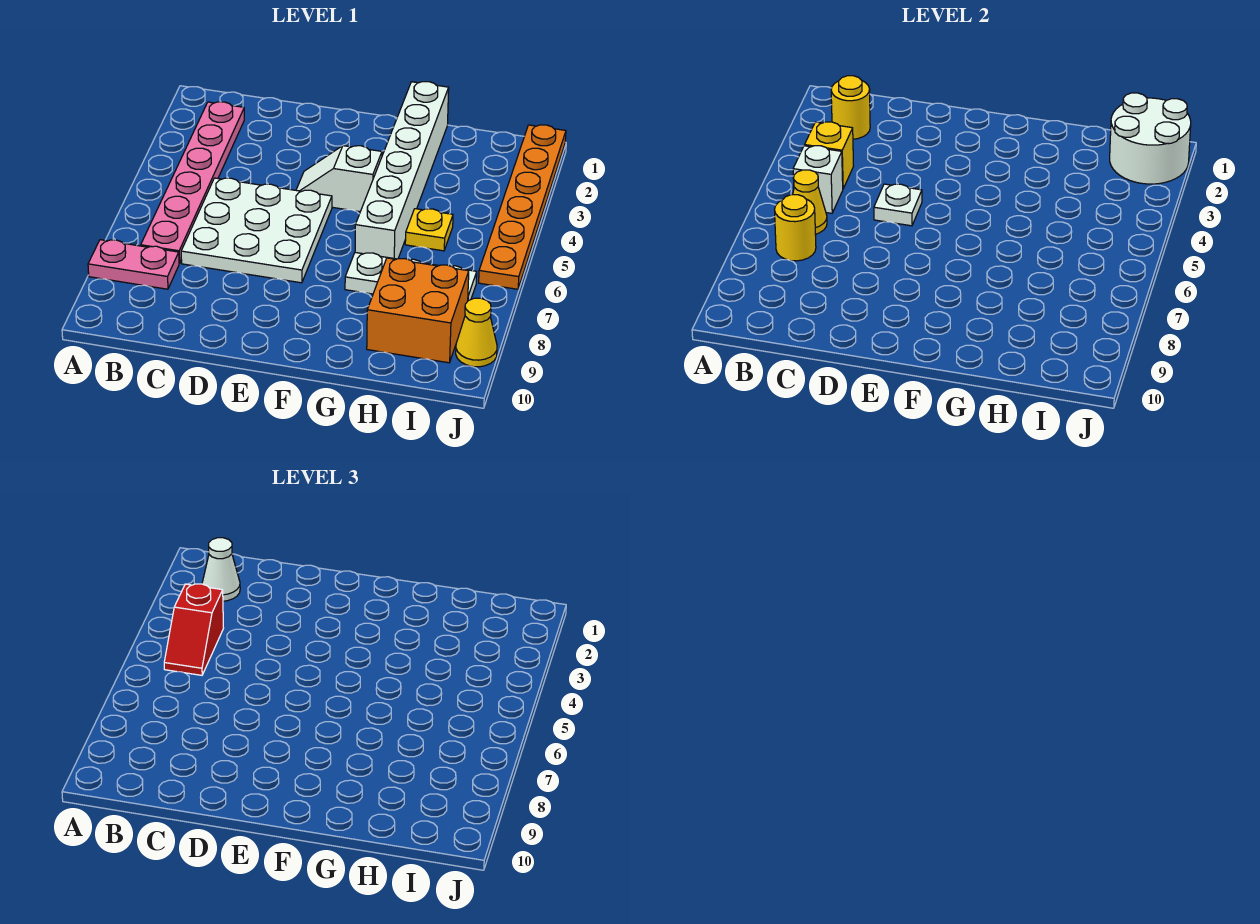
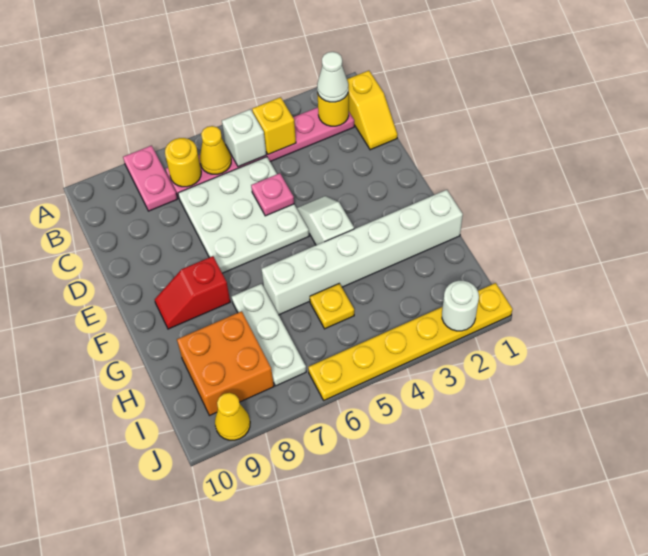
none -> yellow 1x2 slope [347,71,398,150]
red 1x2 slope [164,584,223,675] -> red 1x2 slope moved to [155,256,230,329]
white 1x1 plate [874,184,922,226] -> pink 1x1 plate [251,173,294,216]
white 2x2 round brick [1110,93,1191,184] -> white 1x1 round brick [442,281,479,331]
orange 1x6 plate [479,125,566,289] -> yellow 1x6 plate [308,283,513,400]

